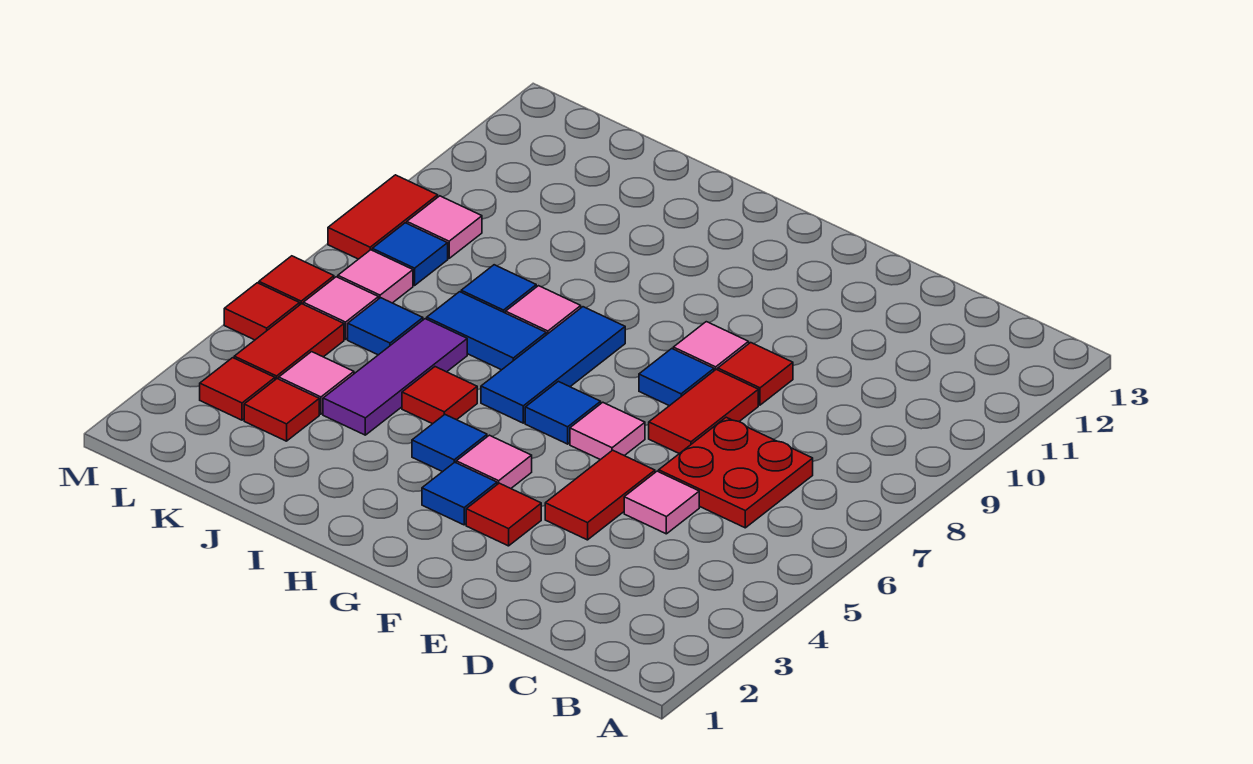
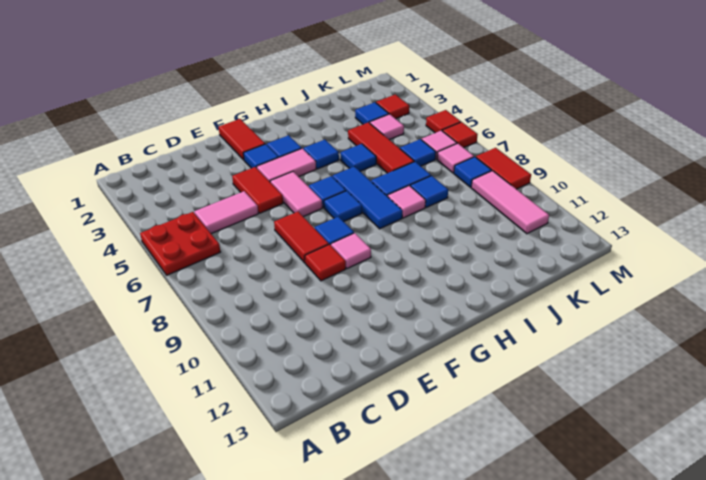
red 2x2 plate [659,417,813,528] -> red 2x2 plate moved to [140,212,220,275]
pink 1x1 tile [624,471,699,534] -> pink 1x2 tile [194,191,258,234]
red 1x1 tile [466,483,541,546] -> blue 1x1 tile [243,144,279,168]
pink 1x1 tile [570,402,645,460] -> pink 1x2 tile [270,172,322,217]
pink 1x1 tile [456,435,532,488] -> pink 1x2 tile [257,148,316,181]
none -> blue 1x1 tile [324,191,362,221]
red 1x1 tile [402,367,477,424] -> blue 1x1 tile [341,144,376,171]
purple 1x3 tile [323,319,467,435] -> red 1x3 tile [348,122,414,173]
red 1x1 tile [244,379,319,441] -> blue 1x1 tile [355,102,389,124]
red 1x2 tile [234,304,344,380] -> red 1x2 tile moved to [219,119,265,160]
pink 1x1 tile [407,196,482,258] -> pink 1x3 tile [471,171,549,234]

